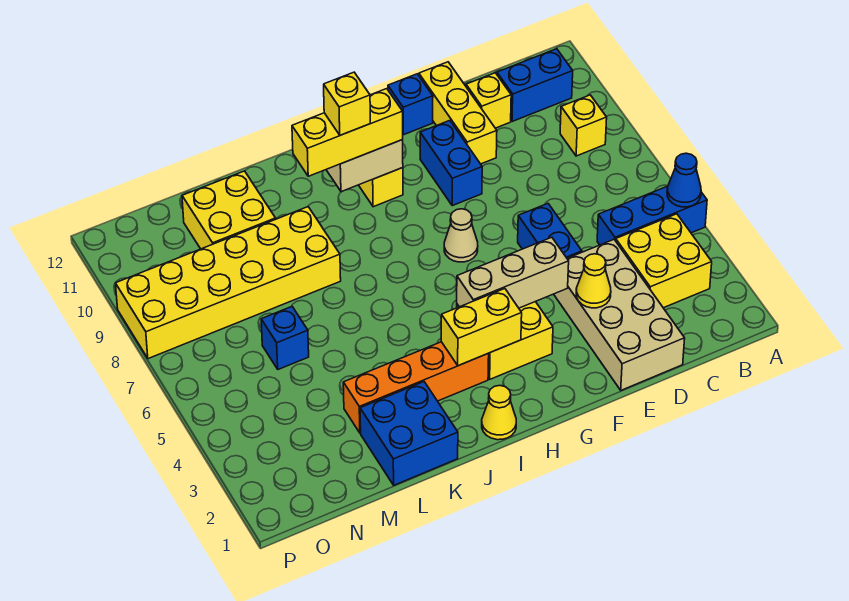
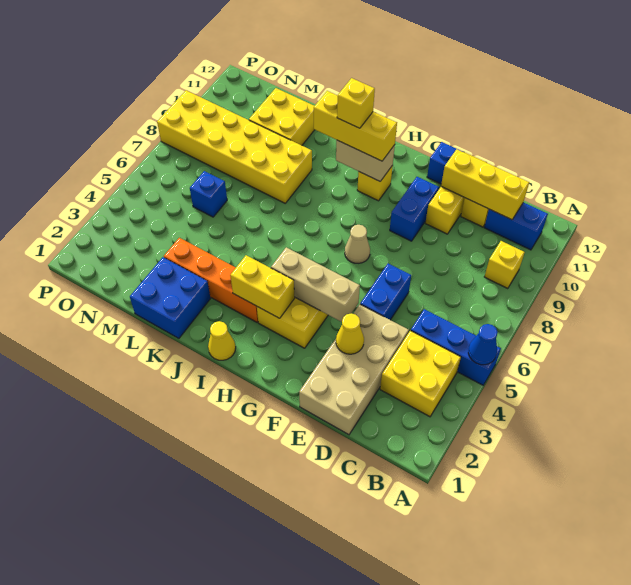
none -> yellow 1x3 brick [441,149,529,220]

